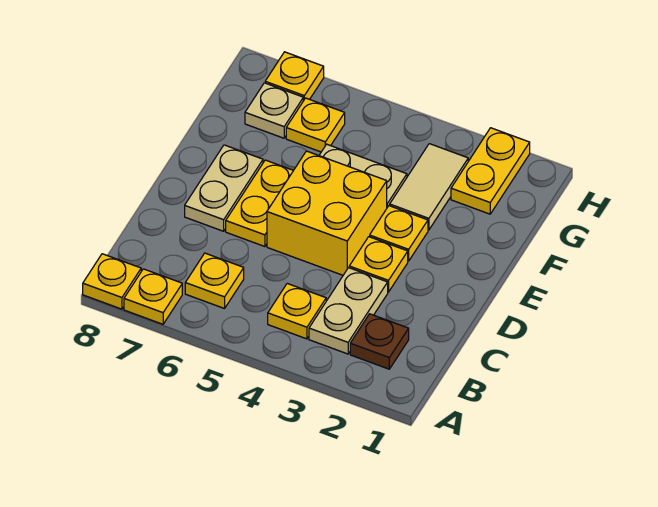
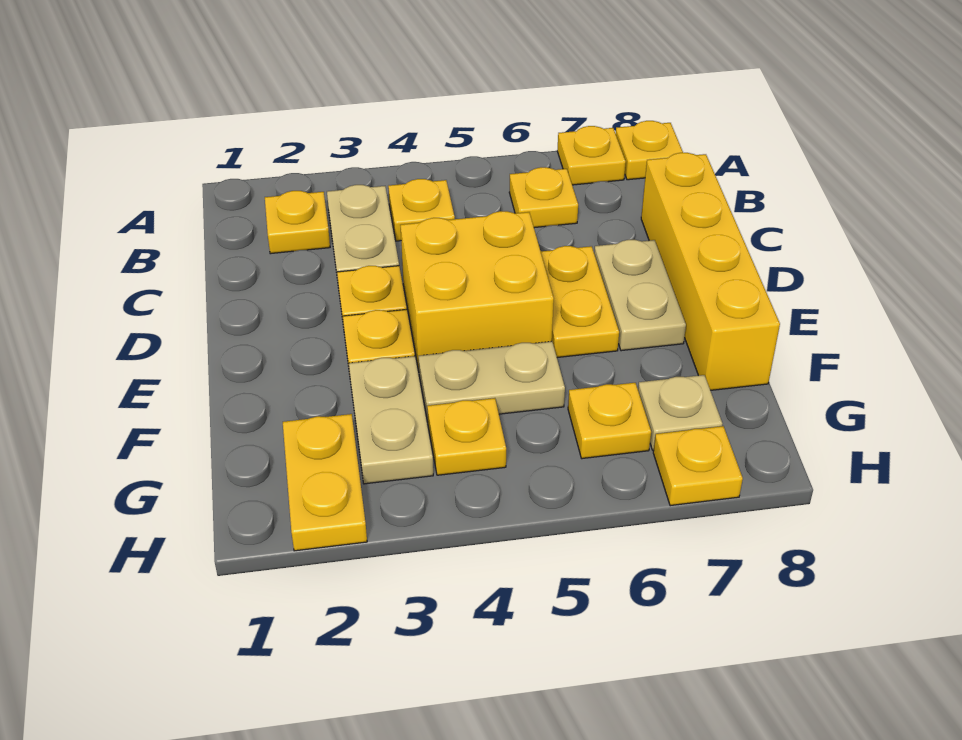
brown 1x1 plate [350,314,409,369] -> yellow 1x1 plate [265,191,330,254]
none -> yellow 1x4 brick [641,153,780,390]
tan 1x2 tile [390,144,468,230] -> tan 1x2 plate [349,356,433,484]
none -> yellow 1x1 plate [427,398,506,475]

